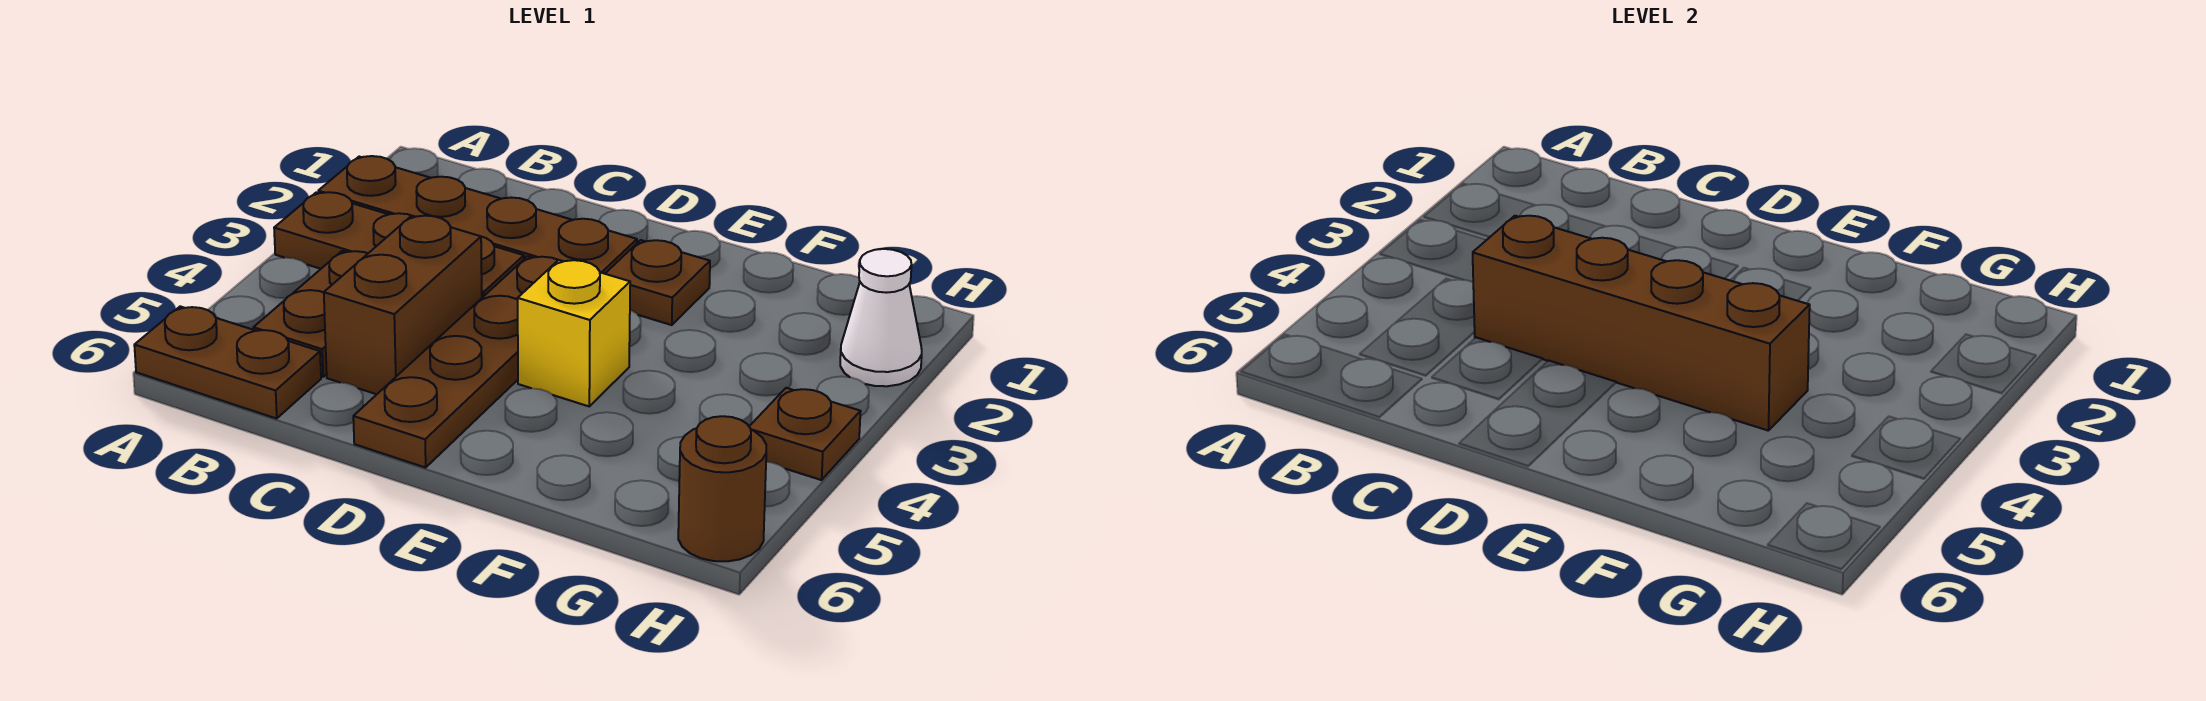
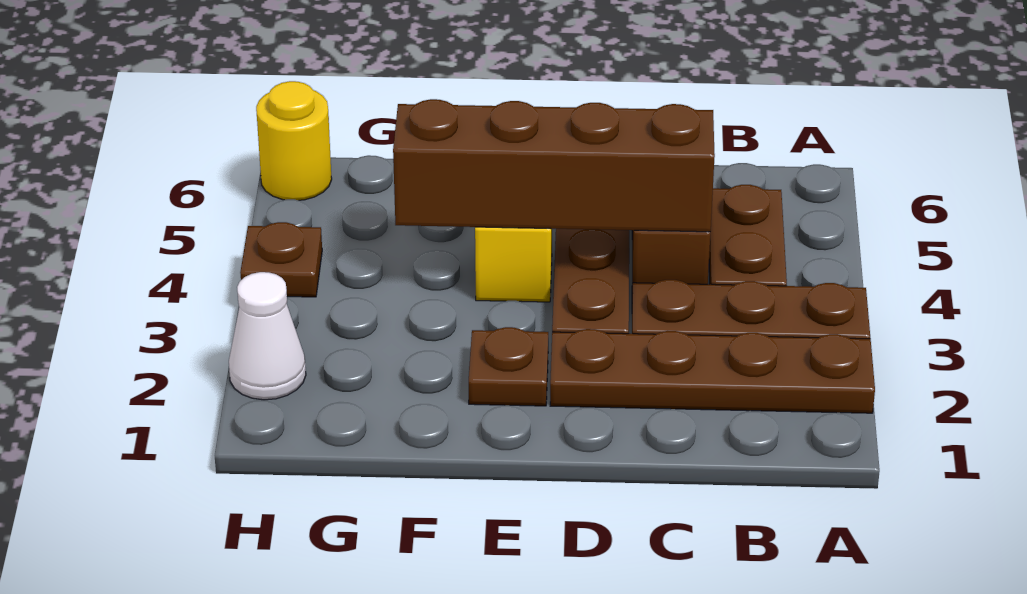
brown 1x2 plate [134,306,321,418] -> none
brown 1x1 round brick [678,416,766,561] -> yellow 1x1 round brick [256,81,332,200]

